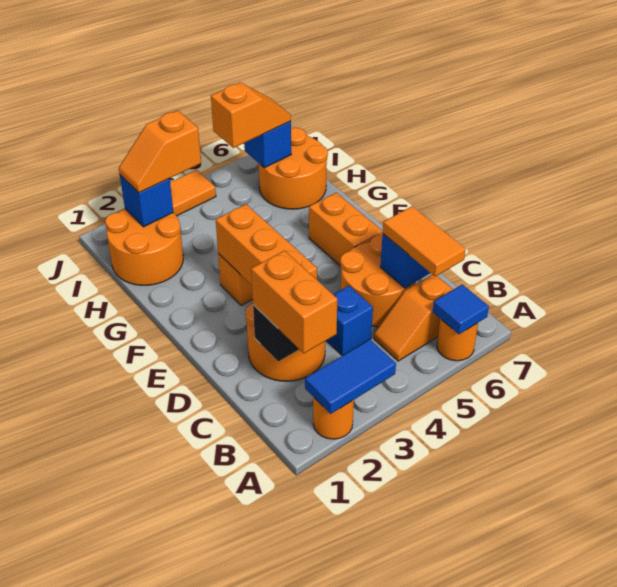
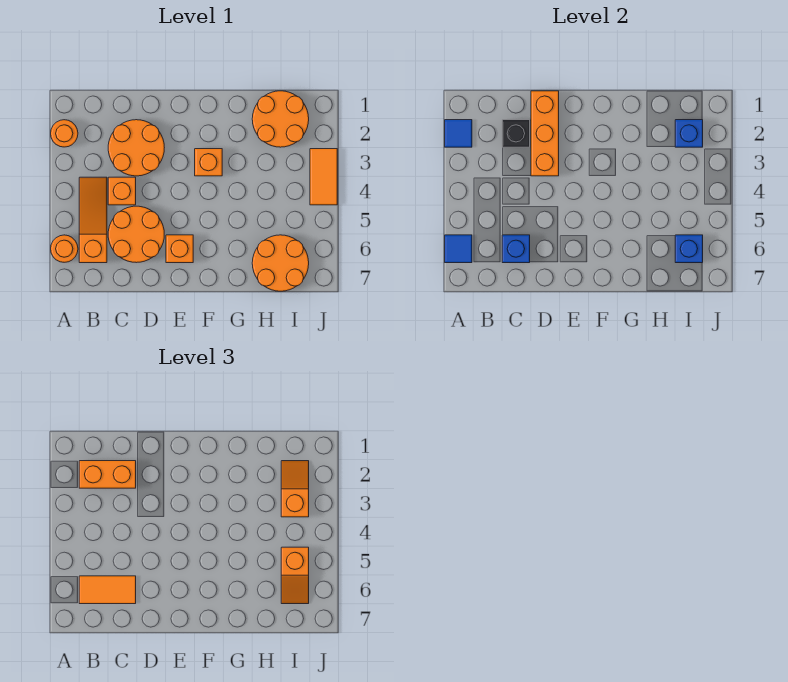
blue 1x2 tile [305,340,396,414] -> blue 1x1 tile [445,120,472,147]
orange 1x2 slope [374,275,453,361] -> orange 1x3 slope [79,177,107,263]
blue 1x1 brick [326,286,373,356] -> orange 1x1 brick [108,177,136,205]
orange 1x3 brick [216,204,317,285] -> orange 1x3 brick turned to [531,91,559,176]
orange 1x2 brick [309,193,382,265] -> orange 1x1 brick [166,235,193,263]

